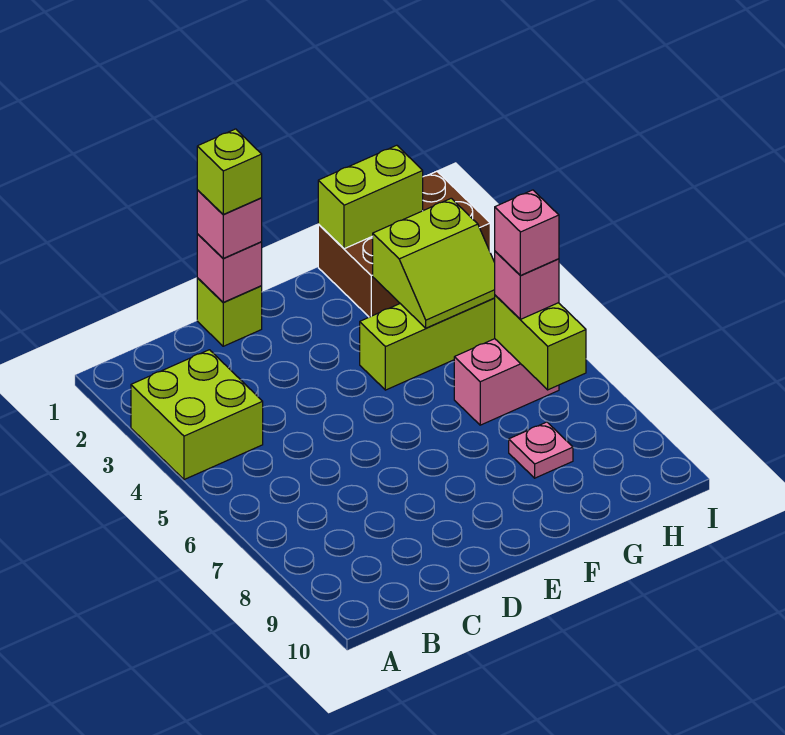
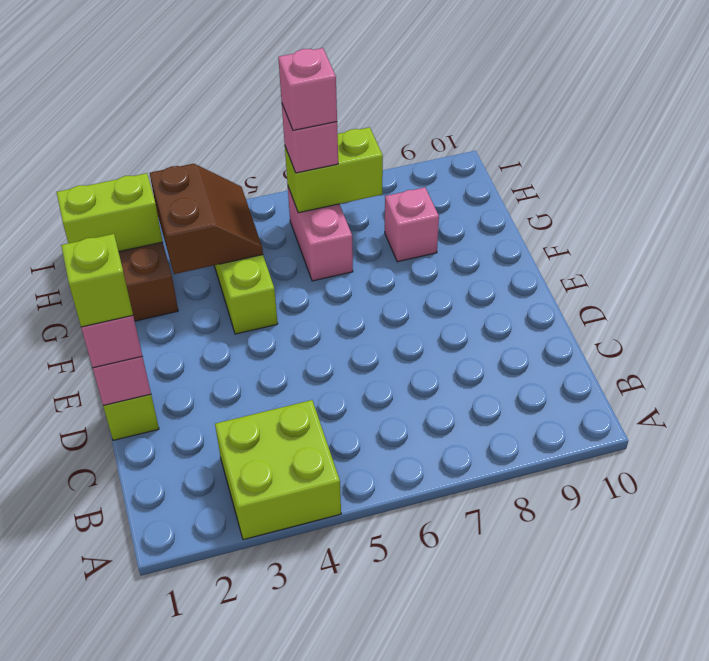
lime 1x2 brick [318,145,423,249] -> lime 1x2 brick turned to [57,173,163,252]
lime 2x2 slope [373,198,495,328] -> brown 2x2 slope [150,164,263,274]
pink 1x1 plate [509,422,573,478] -> pink 1x1 brick [385,187,439,262]

